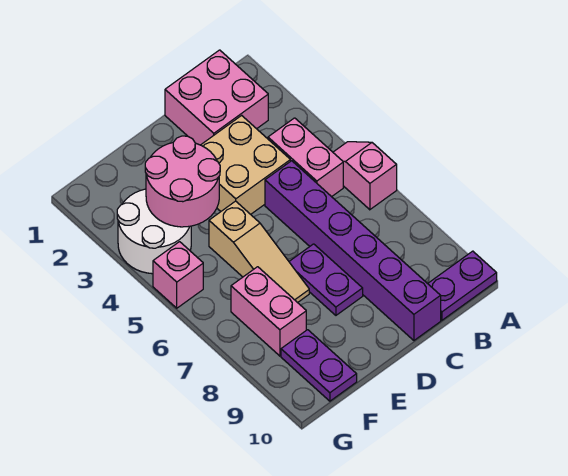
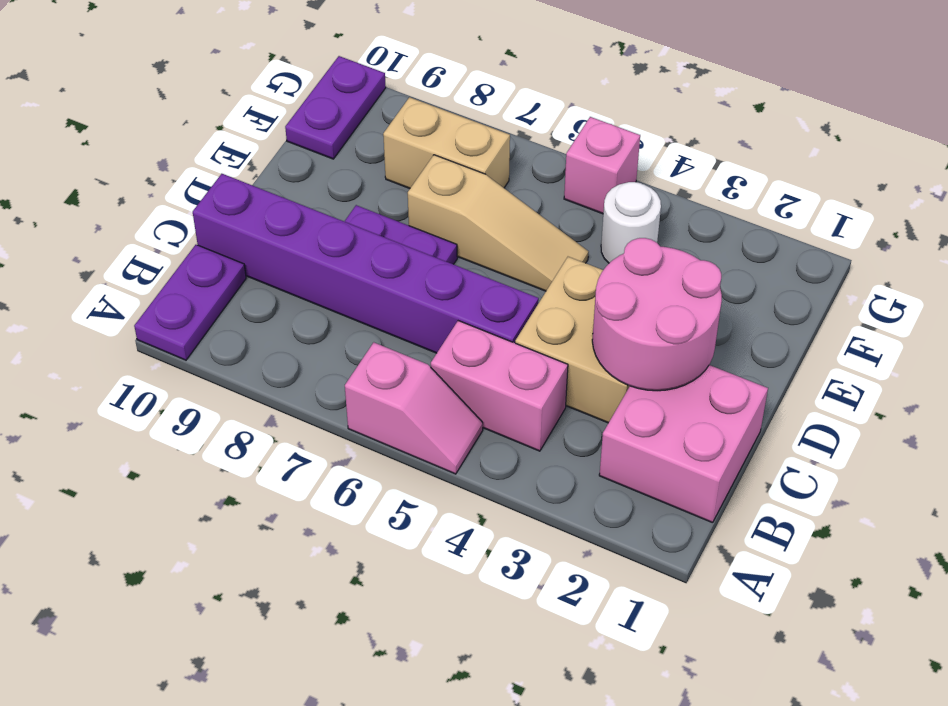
pink 2x2 round brick [145,136,220,227] -> pink 2x2 round brick moved to [592,238,722,391]
tan 1x3 slope [209,201,309,303] -> tan 1x3 slope turned to [408,155,588,291]
white 2x2 round brick [117,189,191,274] -> white 1x1 round brick [601,182,661,263]
pink 1x2 brick [231,267,306,356] -> tan 1x2 brick [383,97,510,189]
purple 1x2 plate [281,330,357,401] -> purple 1x2 plate turned to [285,56,386,159]

